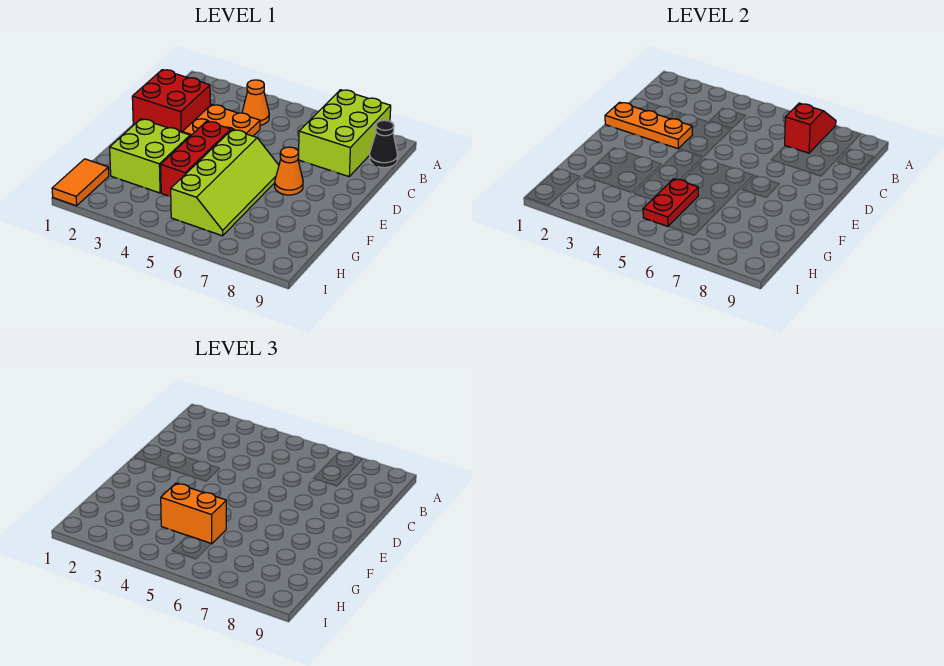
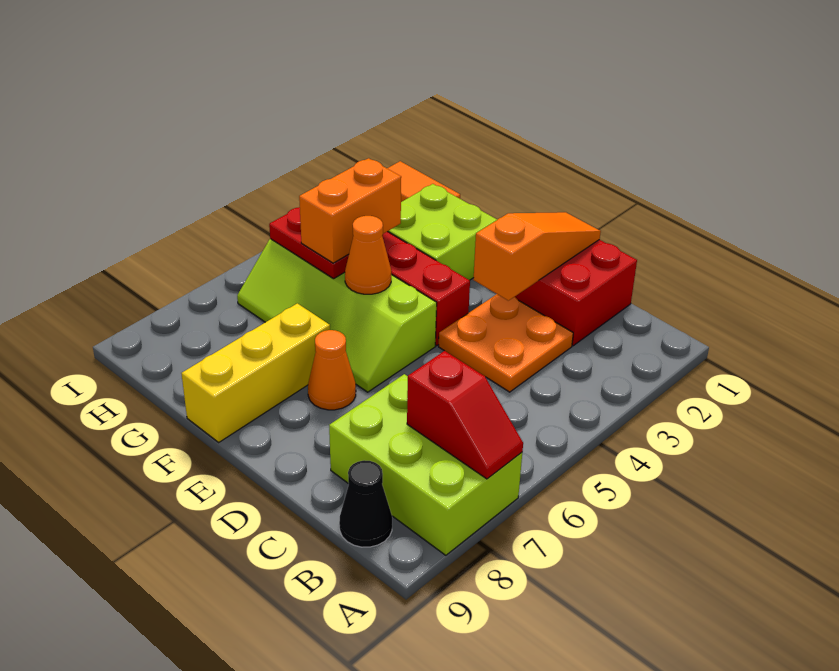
orange 1x1 cone [242,80,269,125] -> orange 1x1 cone moved to [345,216,391,294]
orange 1x3 plate [605,102,692,149] -> orange 1x3 slope [473,212,601,301]
none -> yellow 1x3 brick [181,303,330,442]

